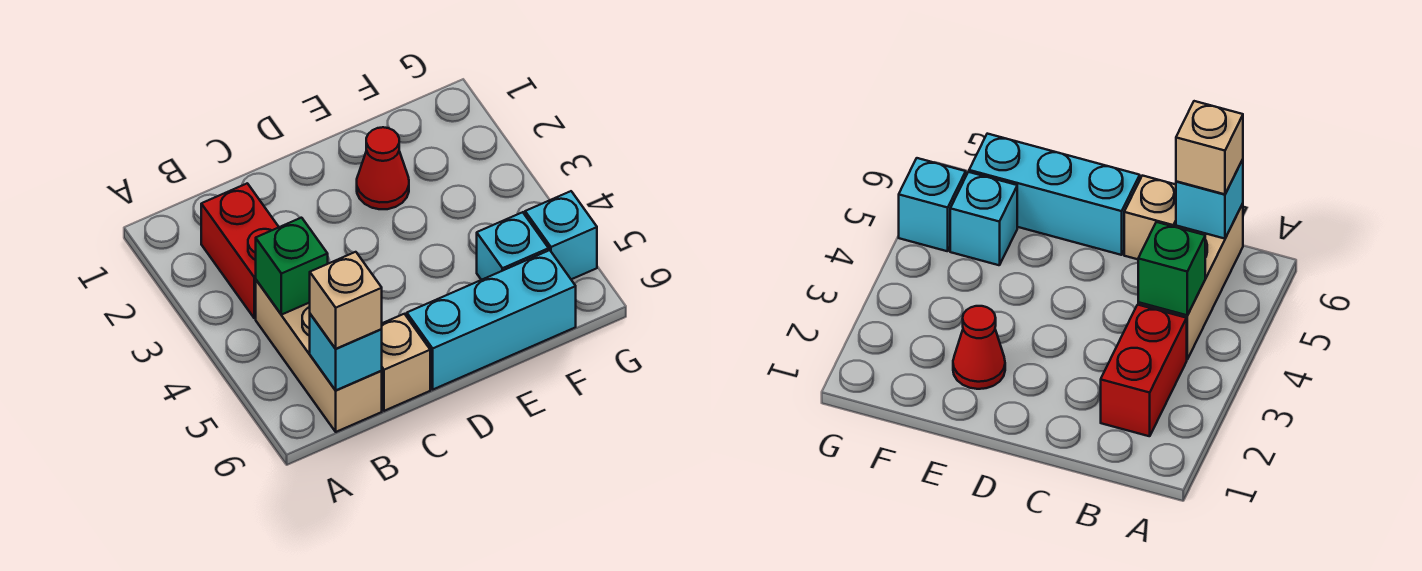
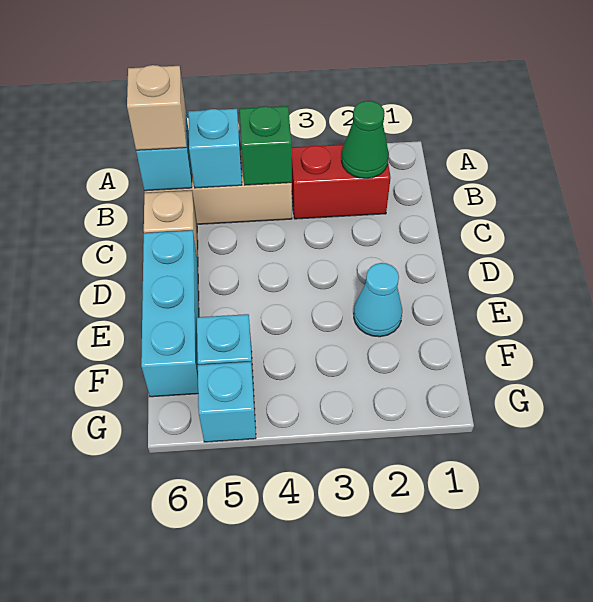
none -> green 1x1 cone [341,101,389,178]
none -> cyan 1x1 brick [188,109,242,188]
red 1x1 cone [357,127,409,209] -> cyan 1x1 cone [354,263,402,337]

